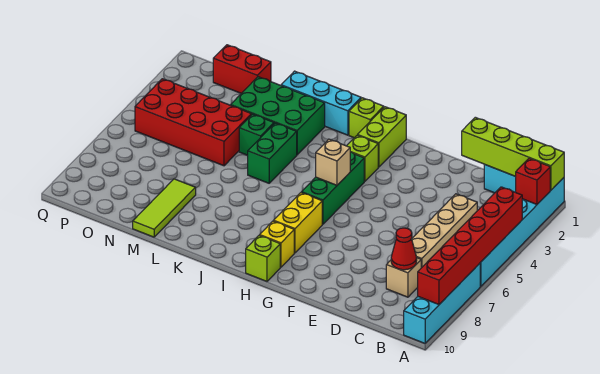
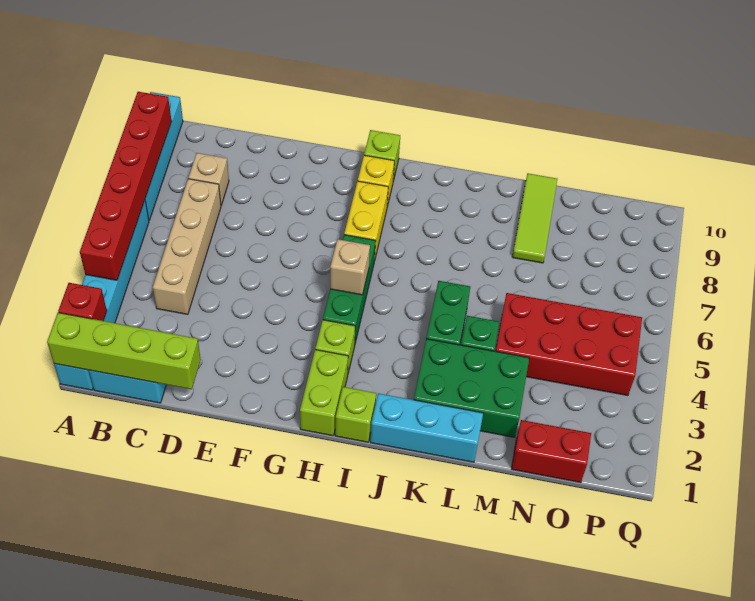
red 1x1 cone [391,228,417,270] -> none

